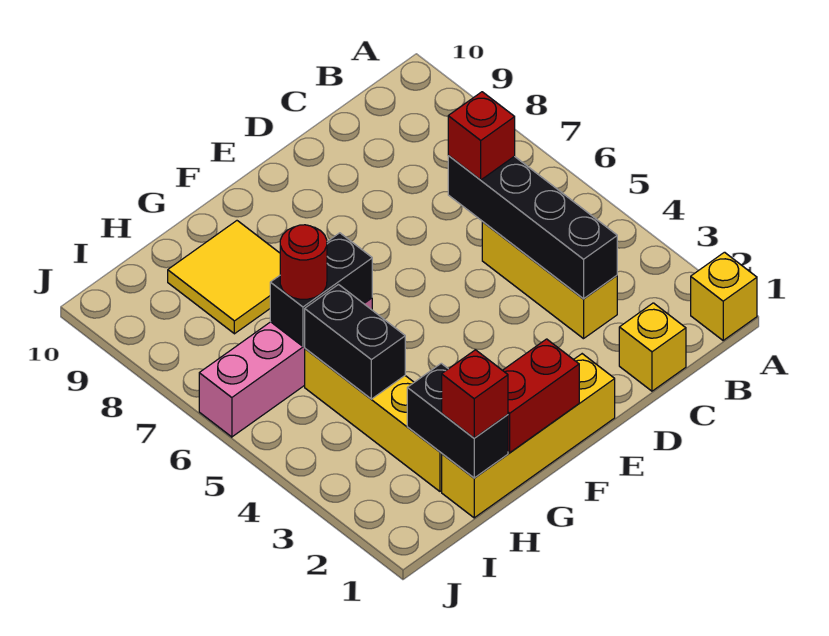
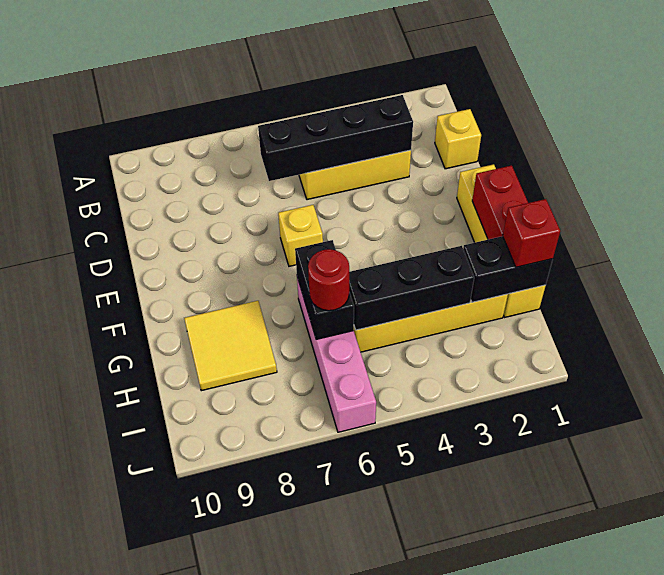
yellow 1x1 brick [691,252,757,340] -> yellow 1x1 brick moved to [278,205,323,266]
red 1x1 brick [448,92,515,180] -> none
black 1x2 brick [305,285,405,399] -> black 1x3 brick [349,246,474,330]

